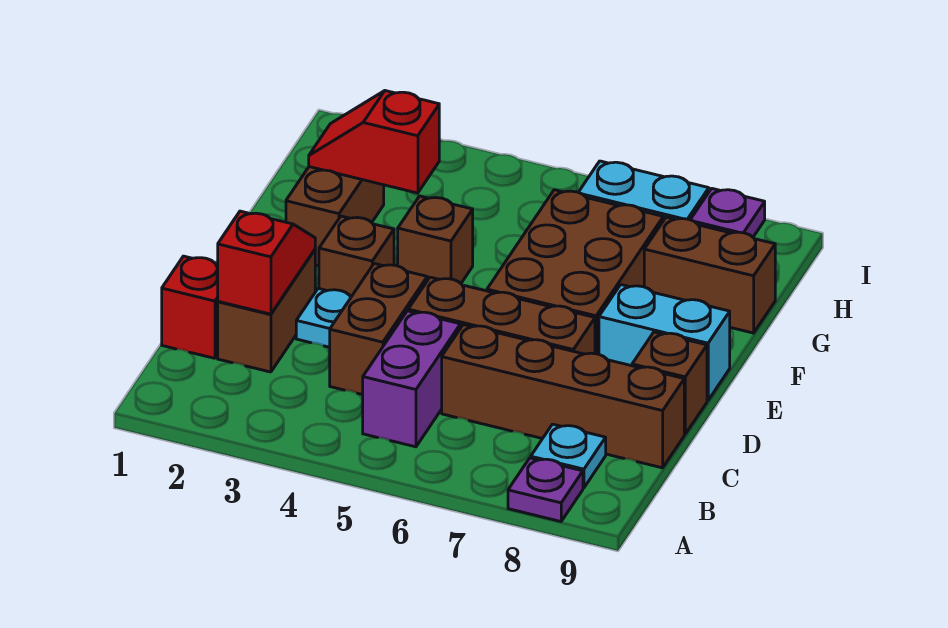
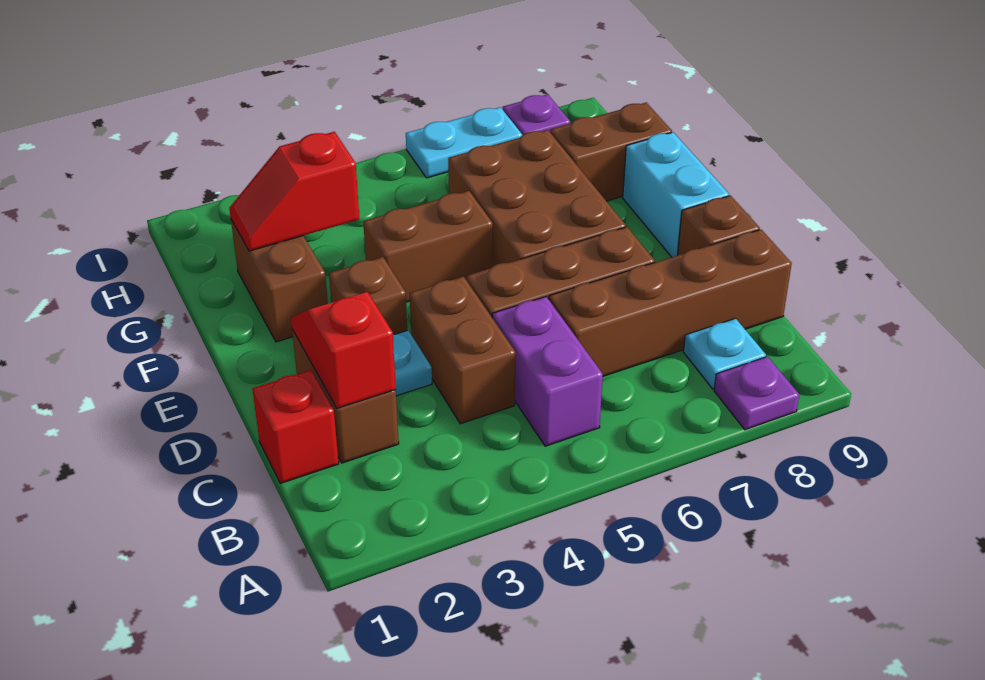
cyan 1x2 brick [599,285,730,400] -> cyan 1x2 brick turned to [623,132,729,257]
brown 1x1 brick [398,196,473,283] -> brown 1x2 brick [363,191,493,302]

